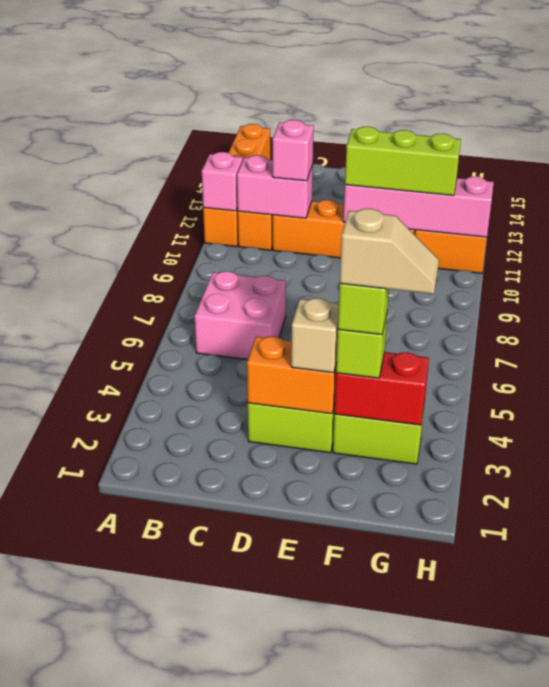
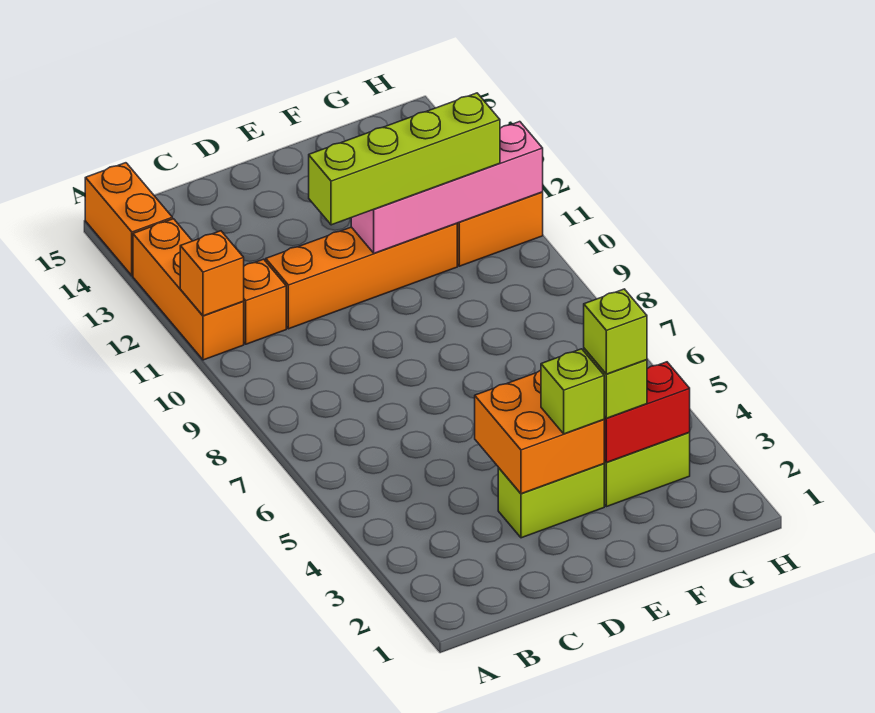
pink 1x1 brick [202,152,243,211] -> orange 1x1 brick [180,231,244,316]
pink 2x2 brick [195,271,286,360] -> none
pink 1x2 brick [237,155,313,218] -> none
pink 1x1 brick [273,120,314,181] -> none
orange 1x2 brick [247,336,336,414] -> orange 2x2 brick [475,370,604,494]
tan 1x1 brick [291,298,339,373] -> lime 1x1 brick [541,349,604,434]
lime 1x3 brick [345,127,461,195] -> lime 1x4 brick [309,93,500,225]
tan 1x2 slope [340,209,439,294] -> none

